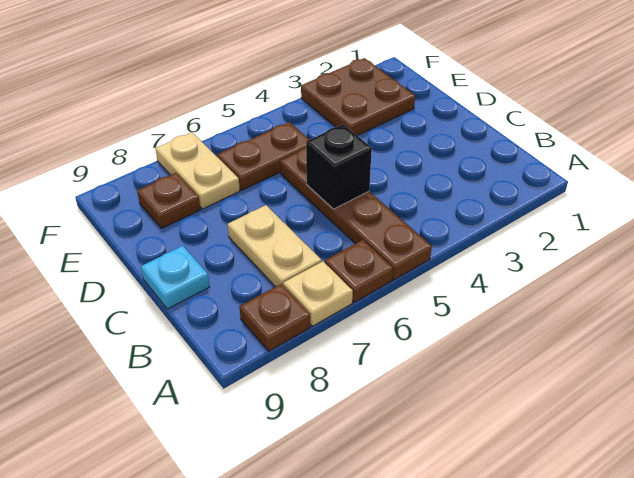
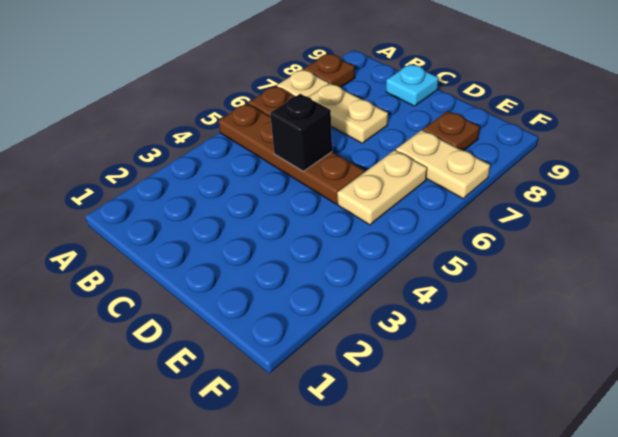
brown 2x2 plate [301,58,415,136] -> none
brown 1x2 plate [217,122,310,190] -> tan 1x2 plate [337,150,427,225]

